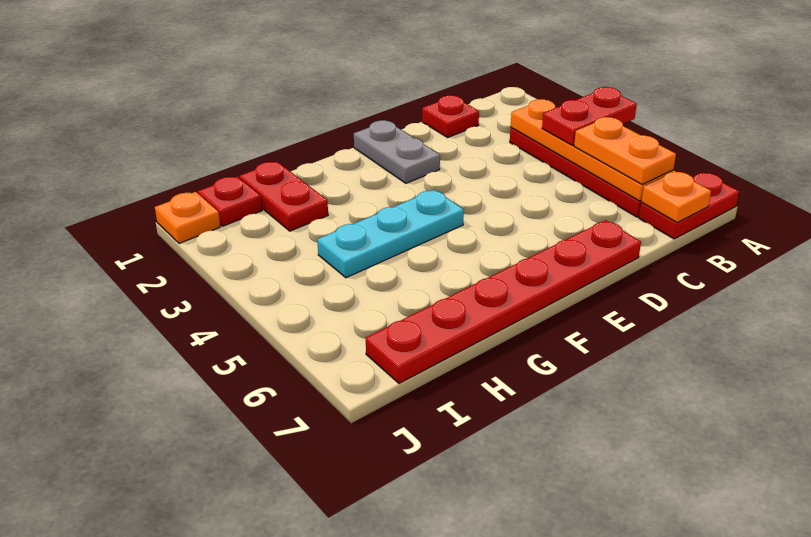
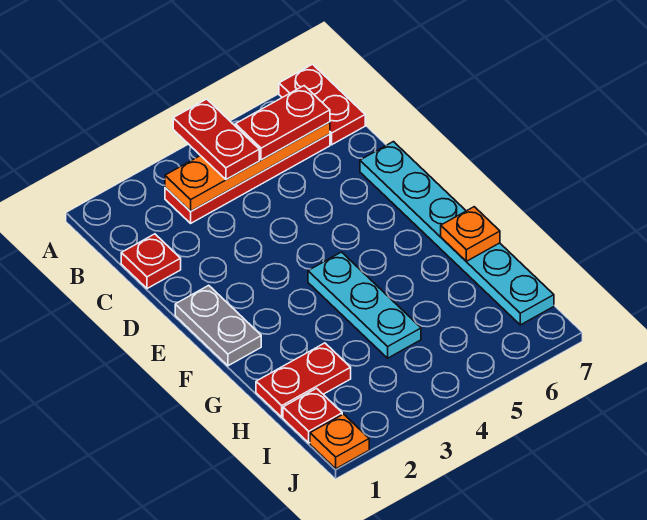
orange 1x2 plate [574,117,676,184] -> red 1x2 plate [235,86,330,160]
orange 1x1 plate [641,171,711,223] -> orange 1x1 plate moved to [441,207,500,261]
red 1x6 plate [366,220,641,383] -> cyan 1x6 plate [360,142,554,325]
grey 1x2 plate [354,120,440,183] -> grey 1x2 plate turned to [175,285,261,366]

